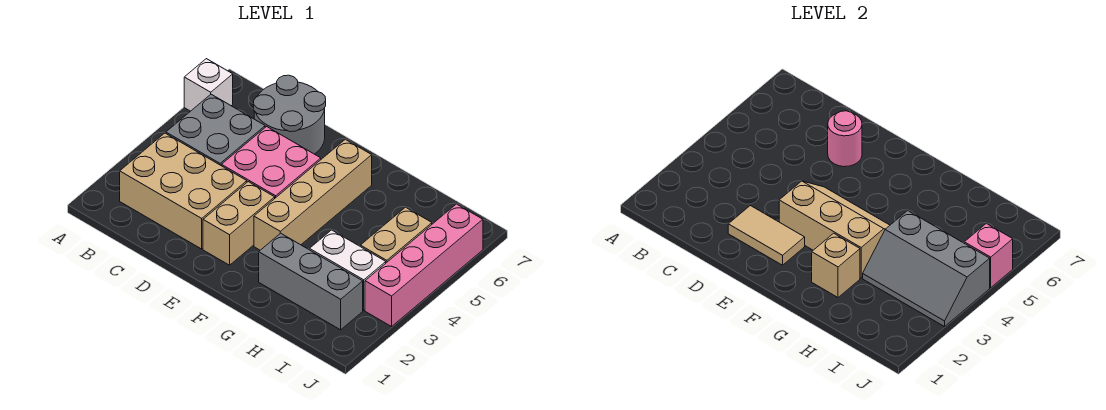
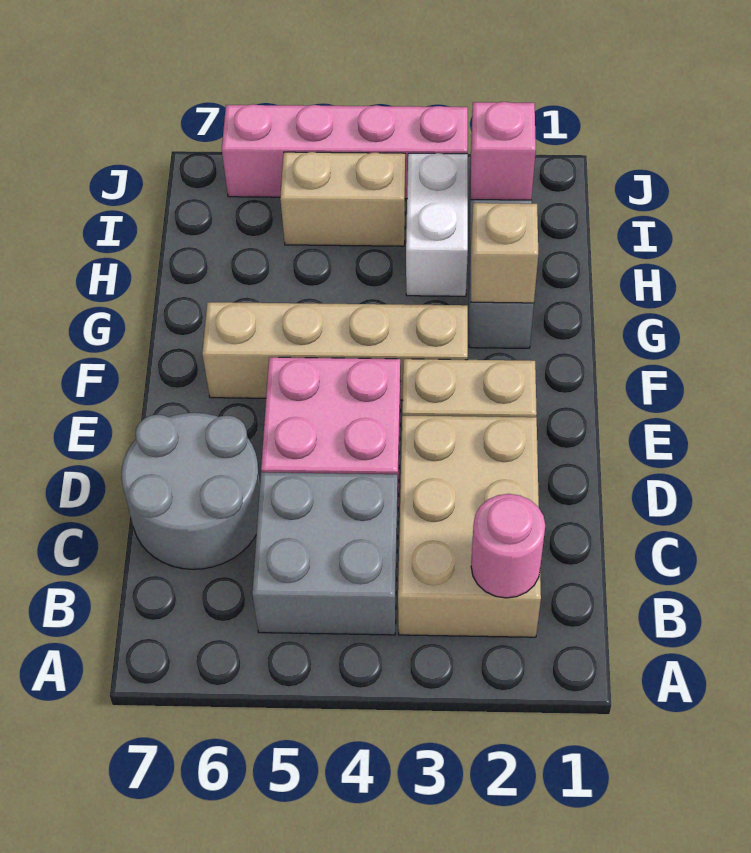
white 1x1 brick [184,59,233,111] -> none
tan 1x2 tile [728,206,805,265] -> none
pink 1x1 round brick [828,111,862,167] -> pink 1x1 round brick moved to [471,494,545,598]
tan 2x3 slope [779,181,890,278] -> none
grey 2x3 slope [863,211,990,327] -> none
pink 1x1 brick [964,223,1013,288] -> pink 1x1 brick moved to [471,102,536,200]

